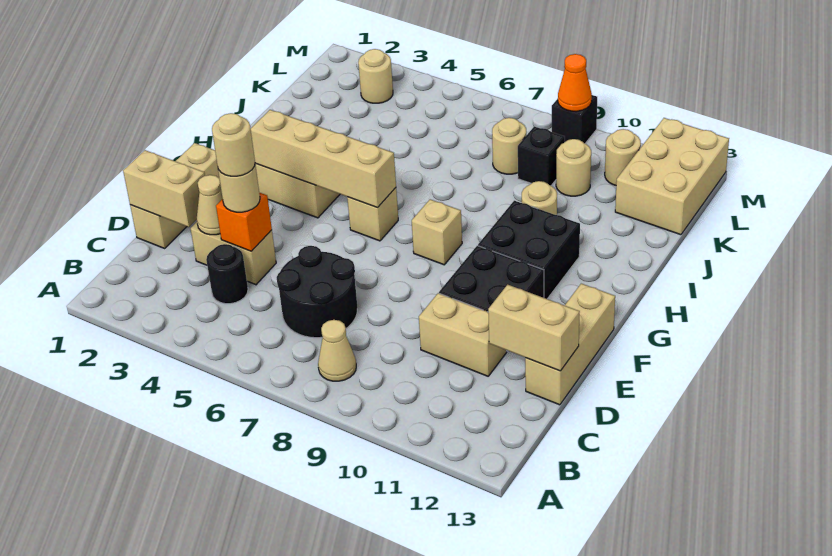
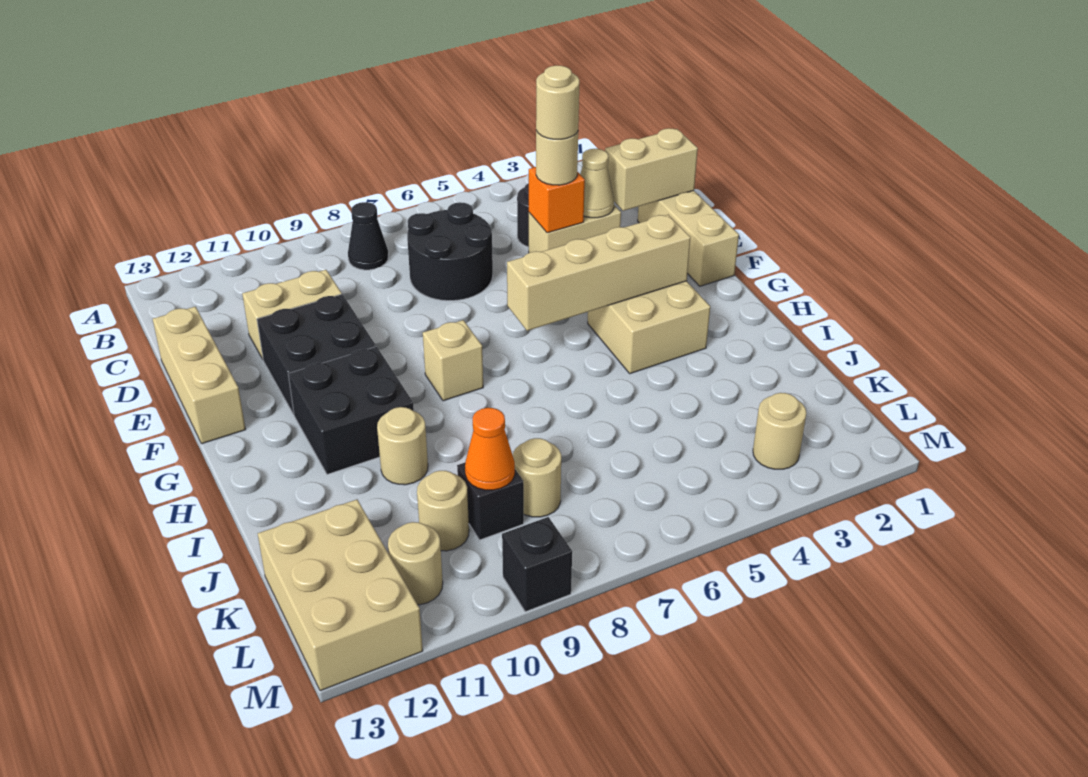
tan 1x1 cone [318,320,356,381] -> black 1x1 cone [348,202,388,270]
tan 1x2 brick [488,285,580,371] -> none
tan 1x1 brick [347,188,398,241] -> none
orange 1x1 cone [558,54,592,111] -> orange 1x1 cone moved to [465,408,515,490]

